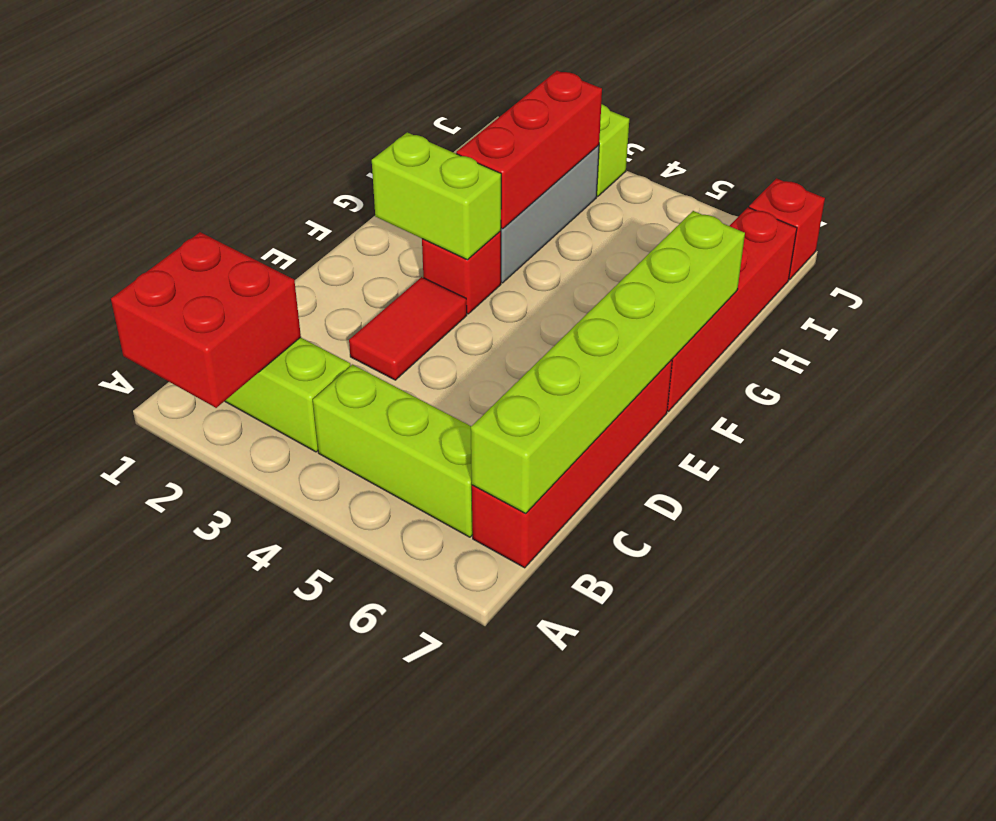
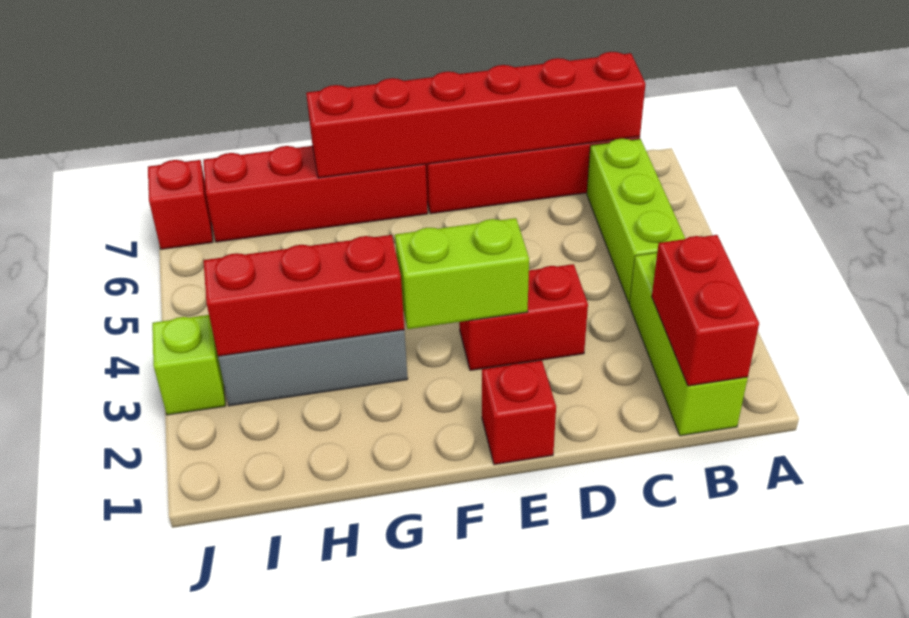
red 2x2 brick [111,232,301,408] -> red 1x2 brick [652,235,759,386]
lime 1x6 brick [471,211,745,513] -> red 1x6 brick [306,52,645,178]
red 1x2 tile [349,277,467,380] -> red 1x2 brick [459,264,588,370]
lime 1x2 brick [372,132,501,260] -> lime 1x2 brick turned to [395,218,529,329]
red 1x1 brick [422,231,501,314] -> red 1x1 brick moved to [482,360,556,465]

